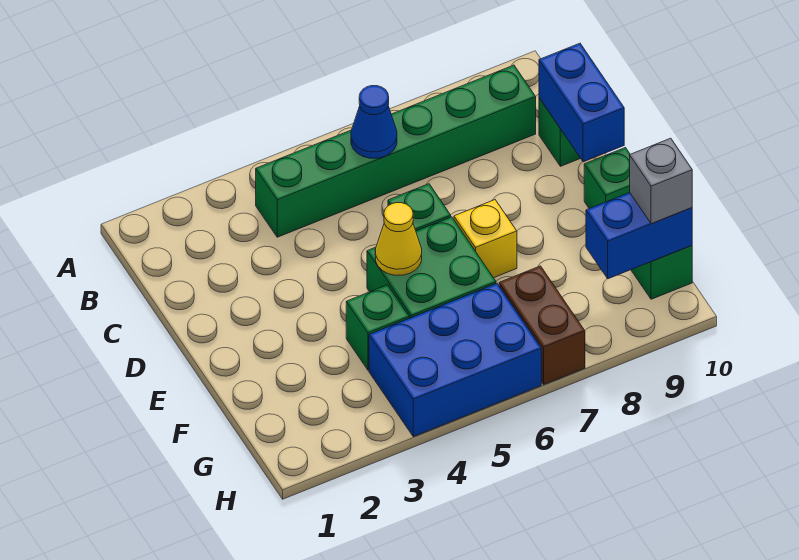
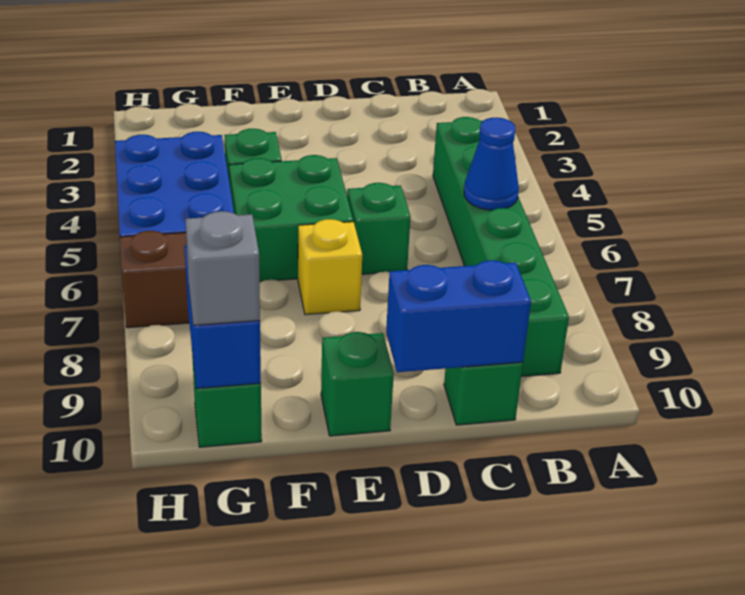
yellow 1x1 cone [375,203,422,275] -> none

